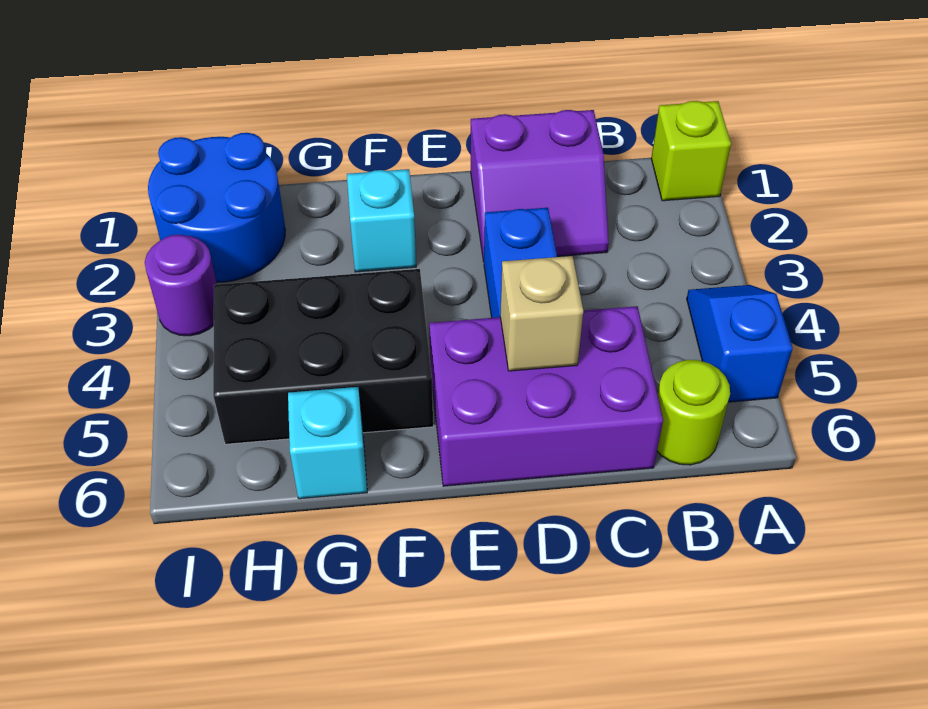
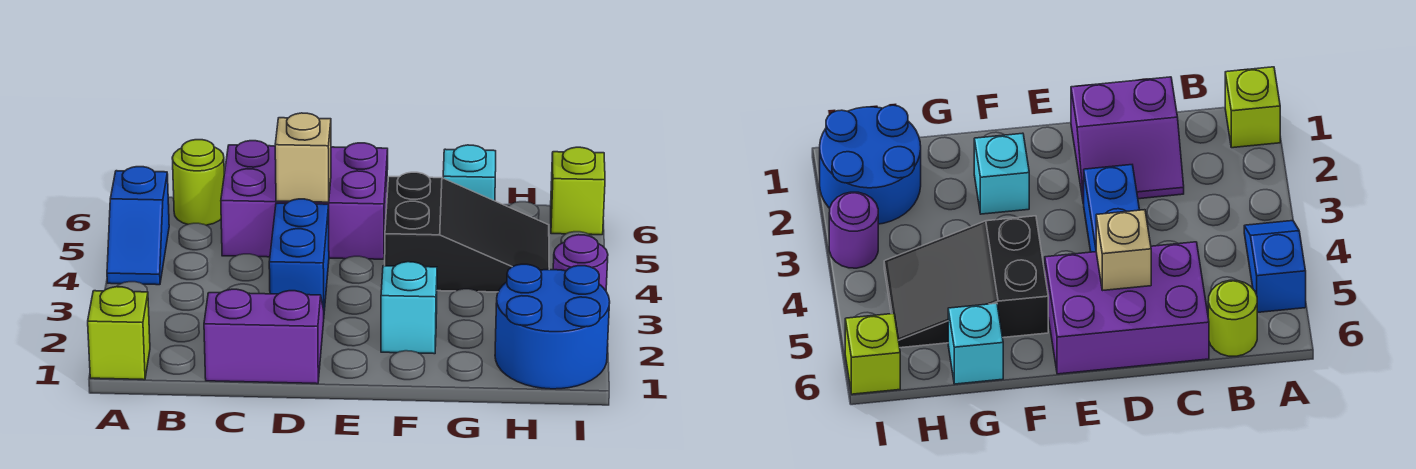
black 2x3 brick [213,269,433,444] -> black 2x3 slope [385,172,549,292]
none -> lime 1x1 brick [551,147,605,235]

